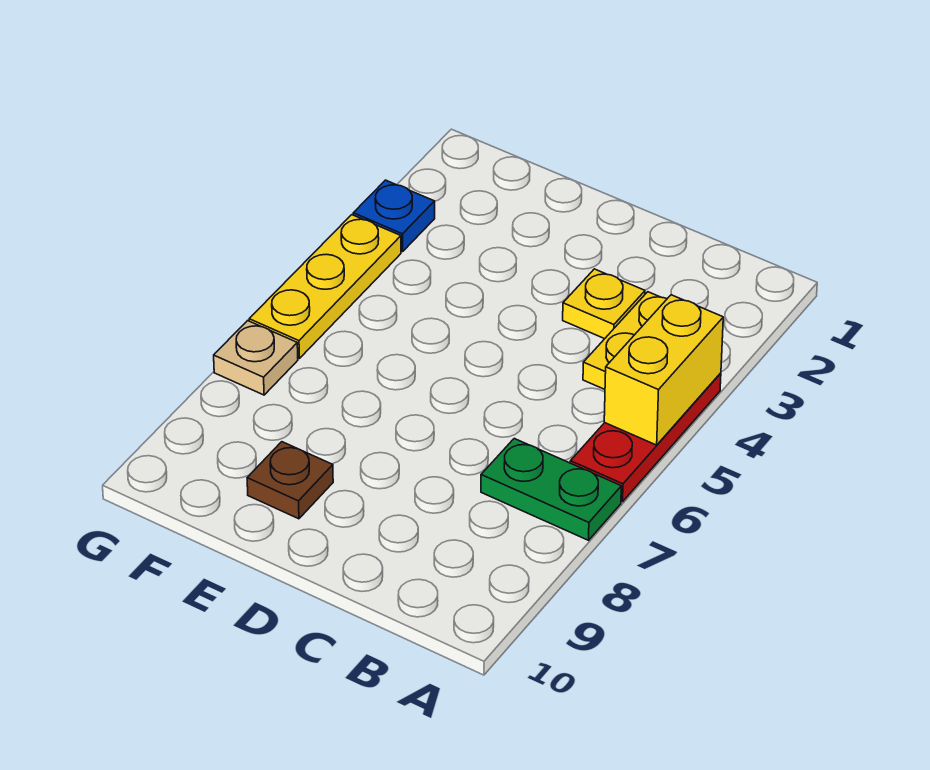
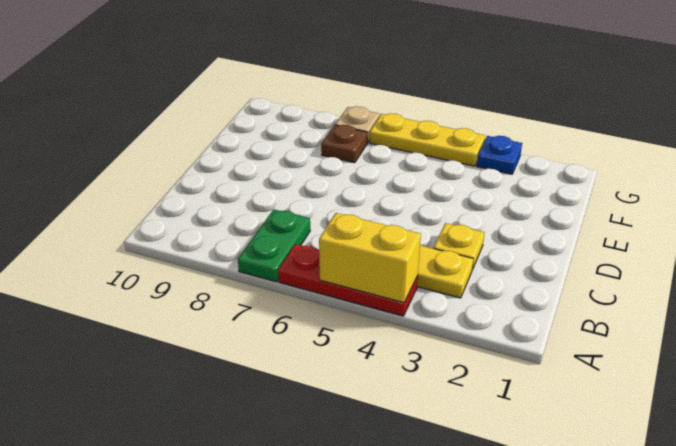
brown 1x1 plate [247,442,333,519] -> brown 1x1 plate moved to [321,125,367,163]

